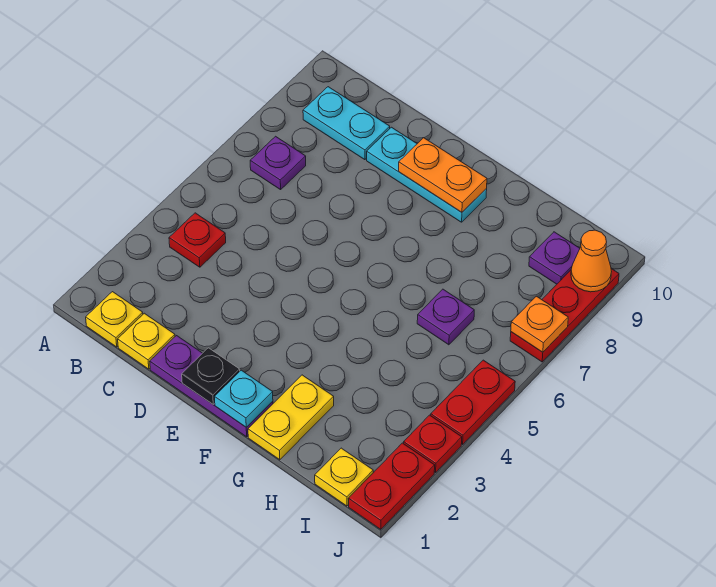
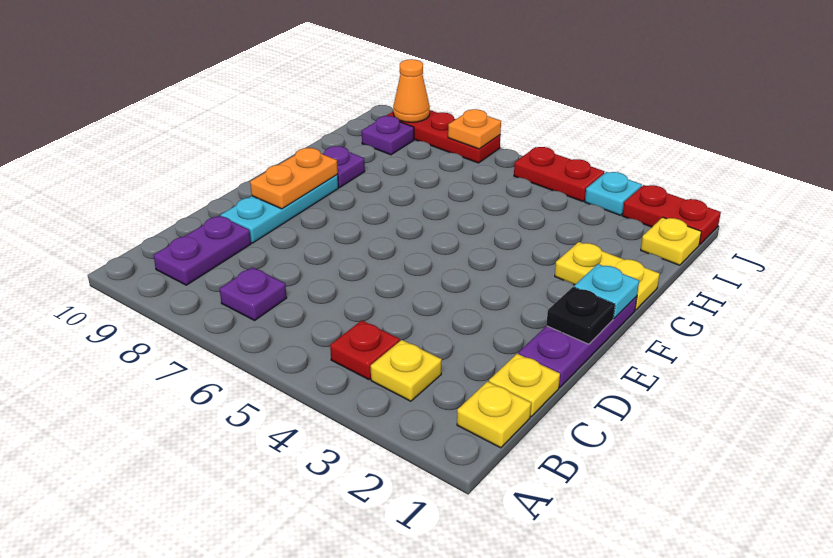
none -> yellow 1x1 plate [371,340,442,401]
cyan 1x2 plate [303,87,390,160] -> purple 1x2 plate [153,216,251,285]
purple 1x1 plate [417,289,474,345] -> purple 1x1 plate moved to [323,146,365,187]
red 1x1 plate [404,415,462,472] -> cyan 1x1 plate [585,172,642,215]

